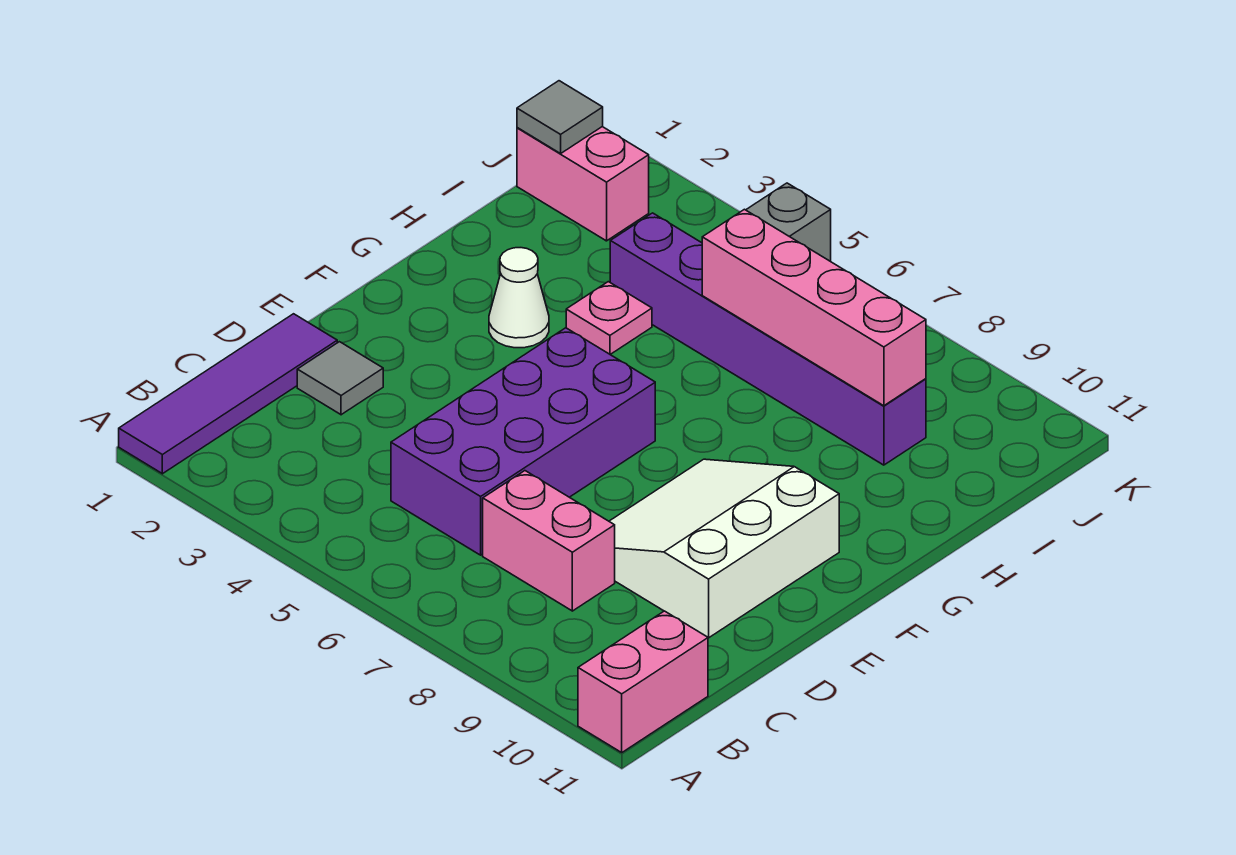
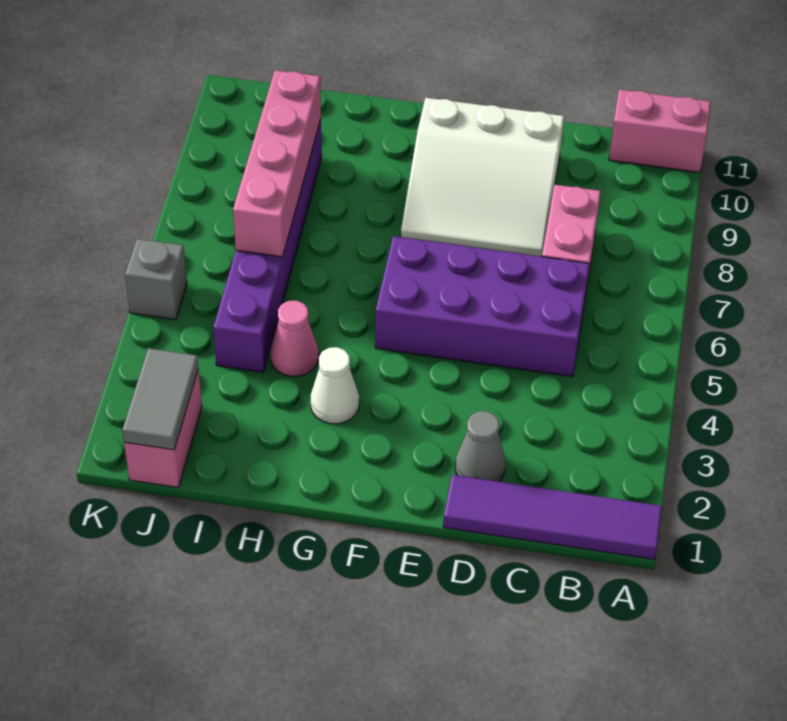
grey 1x1 tile [297,342,383,415] -> grey 1x1 cone [455,411,505,481]
pink 1x1 plate [566,282,652,354] -> pink 1x1 cone [270,300,319,376]
grey 1x1 tile [517,81,603,154] -> grey 1x2 tile [122,348,198,450]

